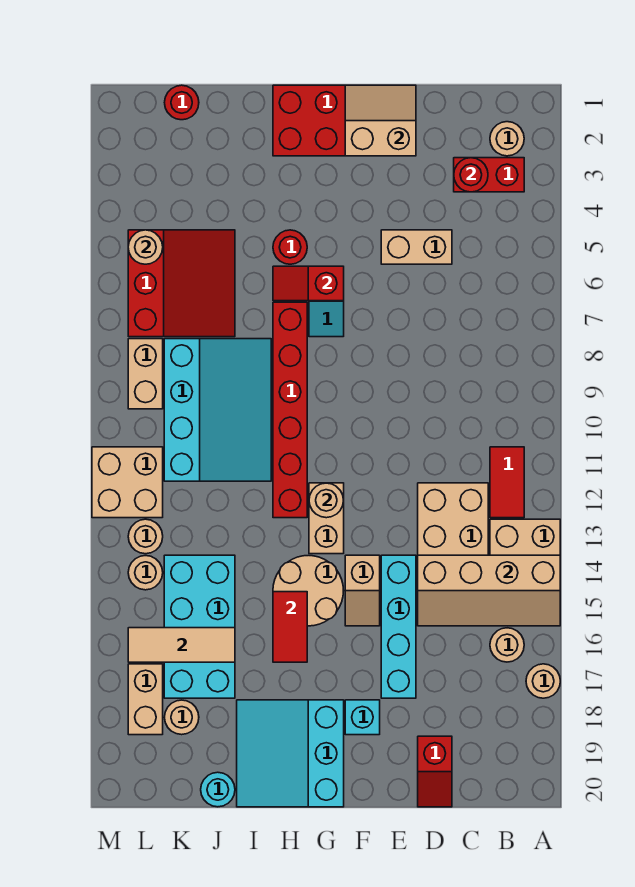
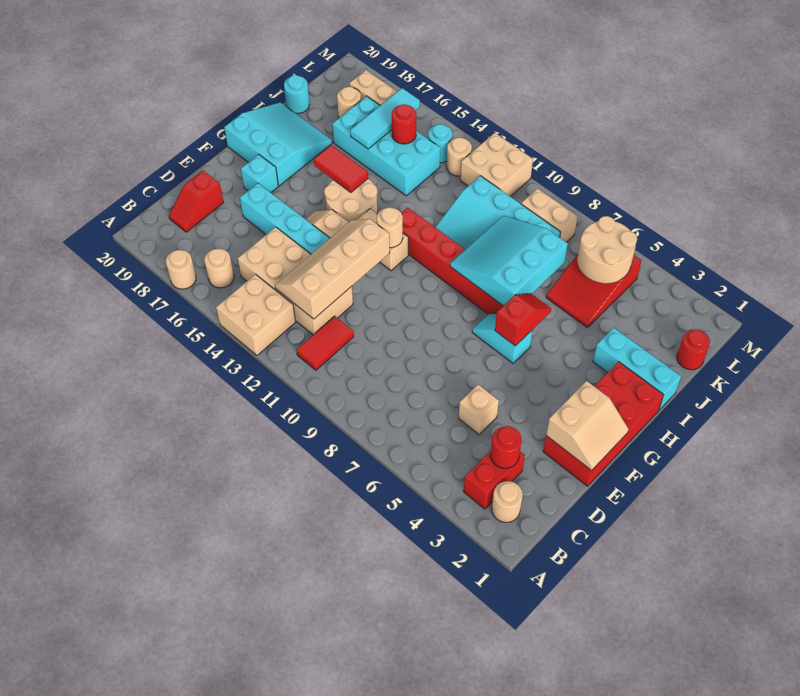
tan 2x4 slope [418,555,560,626] -> tan 2x4 slope moved to [275,219,390,319]
red 1x2 tile [490,447,524,518] -> red 1x2 tile turned to [297,316,354,370]
tan 1x2 brick [381,230,452,264] -> tan 1x1 brick [459,385,499,435]
red 1x2 slope [418,736,452,807] -> red 1x2 slope turned to [169,171,224,232]
red 1x1 round brick [273,230,307,264] -> red 1x1 round brick moved to [392,104,416,144]
none -> cyan 3x3 slope [450,216,568,306]
none -> cyan 1x3 brick [593,328,681,410]
red 3x3 slope [128,230,235,337] -> red 2x3 slope [546,254,642,328]
tan 1x3 tile [128,628,235,662] -> cyan 1x3 tile [350,88,420,149]
tan 1x1 round brick [128,230,163,264] -> tan 2x2 round brick [577,216,637,283]
tan 1x1 round brick [128,556,163,590] -> cyan 1x1 round brick [428,124,452,163]

